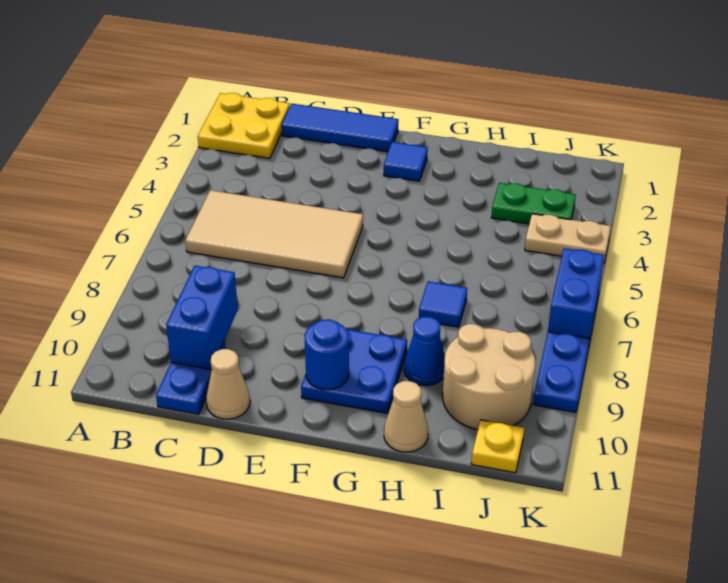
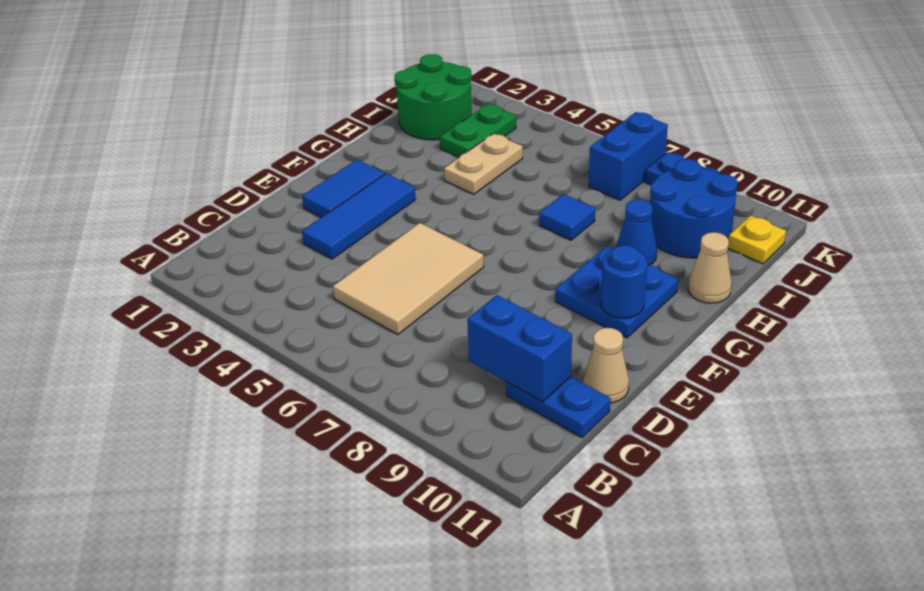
yellow 2x2 plate [198,93,290,158] -> none
tan 2x4 tile [185,190,363,278] -> tan 2x3 tile [333,223,484,334]
blue 1x3 tile [282,104,399,152] -> blue 1x3 tile moved to [302,174,416,259]
blue 1x1 tile [384,142,428,181] -> blue 1x2 tile [302,160,385,218]
none -> green 2x2 round brick [395,54,472,140]
tan 2x2 round brick [443,324,535,430] -> blue 2x2 round brick [650,159,738,258]
tan 1x2 plate [525,214,611,263] -> tan 1x2 plate moved to [444,133,523,194]
blue 1x2 brick [548,248,604,342] -> blue 1x2 brick turned to [589,112,668,200]

